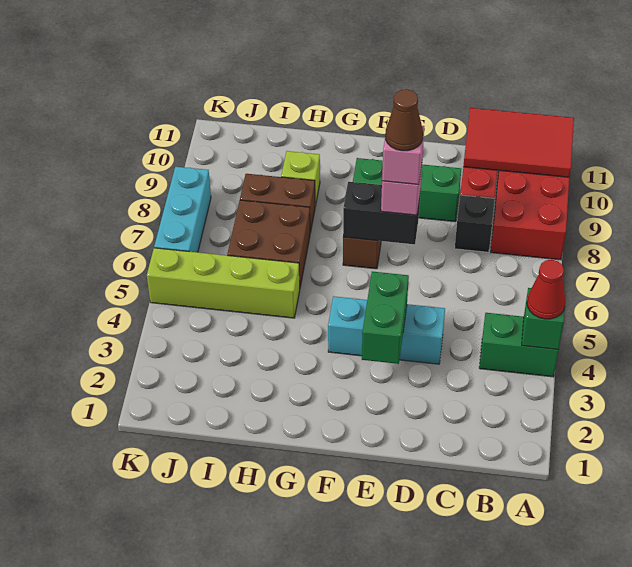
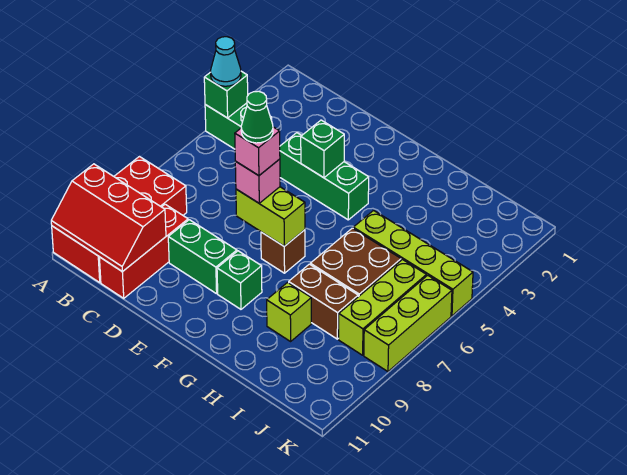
red 1x1 cone [527,260,566,319] -> cyan 1x1 cone [211,37,241,86]
red 2x3 tile [463,108,574,177] -> red 2x3 slope [51,164,166,272]
black 1x1 brick [455,195,495,252] -> none
cyan 1x3 brick [328,296,445,364] -> green 1x3 brick [280,133,369,220]
green 1x2 brick [362,272,409,364] -> green 1x1 brick [301,120,344,178]
black 1x2 brick [343,182,420,244] -> lime 1x2 brick [236,187,305,246]
brown 1x1 cone [385,89,423,151] -> green 1x1 cone [241,91,273,143]
none -> lime 1x3 brick [339,260,426,355]
cyan 1x3 brick [154,167,211,252] -> lime 1x3 brick [364,275,452,372]

